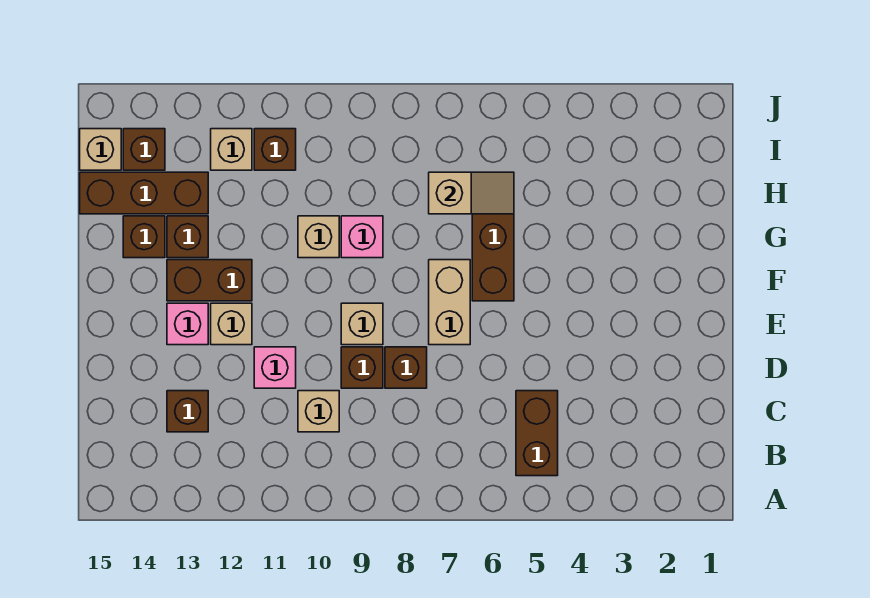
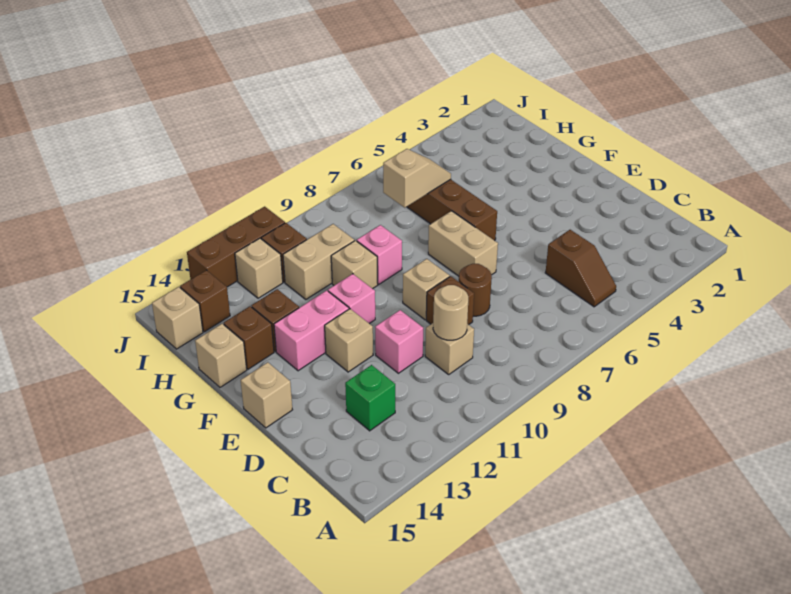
brown 1x2 brick [516,391,558,476] -> brown 1x2 slope [545,230,616,307]
none -> tan 1x1 round brick [433,285,468,340]
brown 1x1 brick [167,391,208,432] -> green 1x1 brick [345,365,395,431]
brown 1x1 brick [385,347,427,388] -> brown 1x1 round brick [459,264,492,316]
pink 1x1 brick [167,303,208,345] -> pink 1x1 brick moved to [328,274,375,324]
none -> tan 1x1 brick [241,362,292,428]
brown 1x2 brick [167,260,252,301] -> pink 1x2 brick [274,290,349,371]
none -> tan 1x1 brick [195,324,247,387]
none -> tan 1x2 brick [283,224,354,300]
brown 1x3 brick [80,172,208,214] -> brown 1x3 brick moved to [187,207,285,287]

